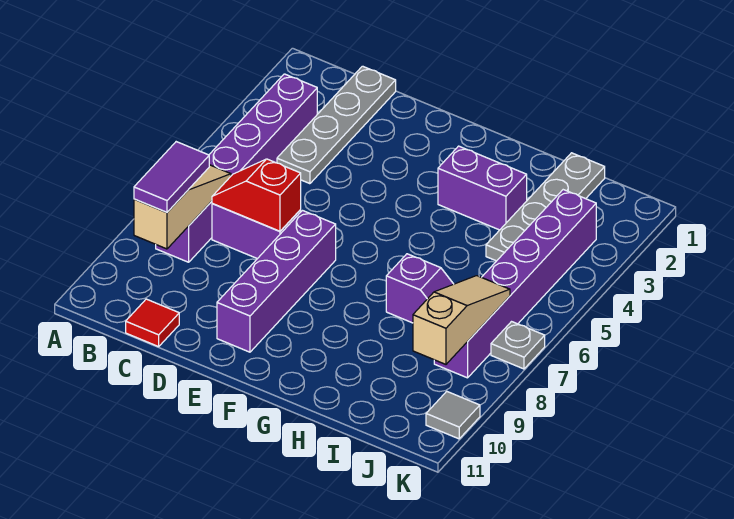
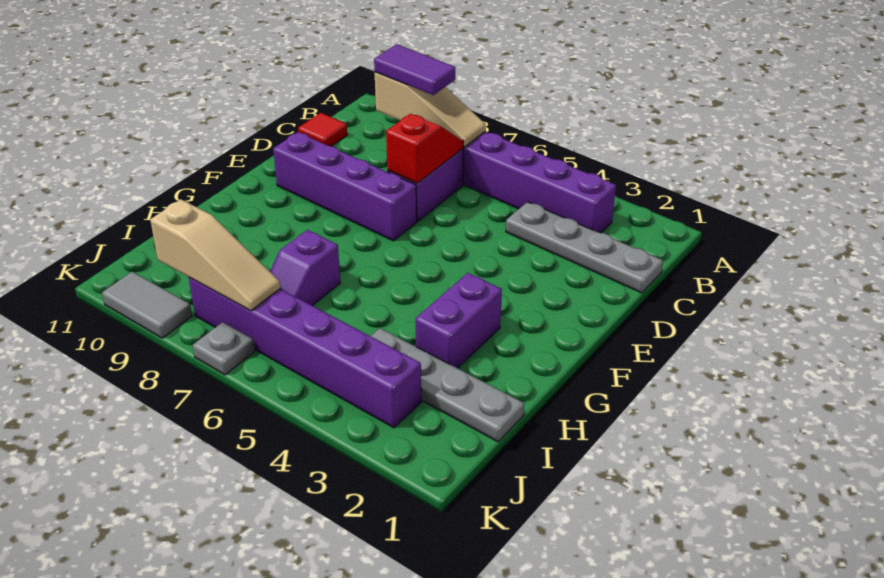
grey 1x1 tile [426,391,480,439] -> grey 1x2 tile [102,272,192,338]

